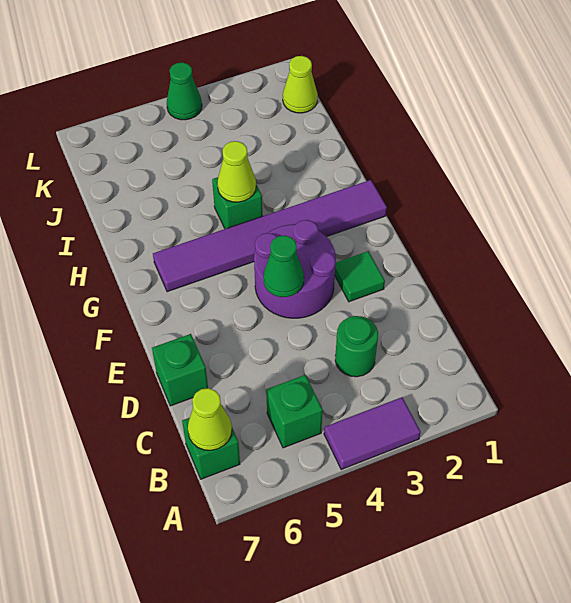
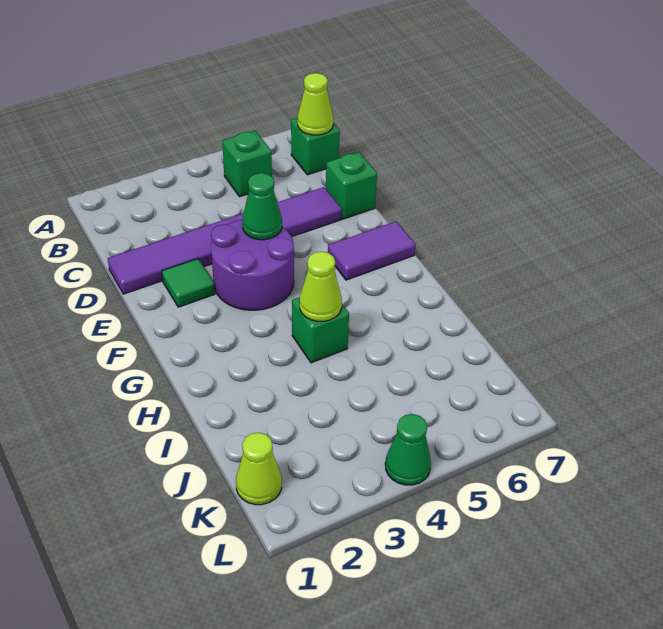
purple 1x2 tile [324,397,421,470] -> purple 1x2 tile moved to [328,221,416,280]
green 1x1 round brick [335,316,378,377] -> none
purple 1x6 tile [153,180,387,292] -> purple 1x6 tile moved to [107,187,342,294]

